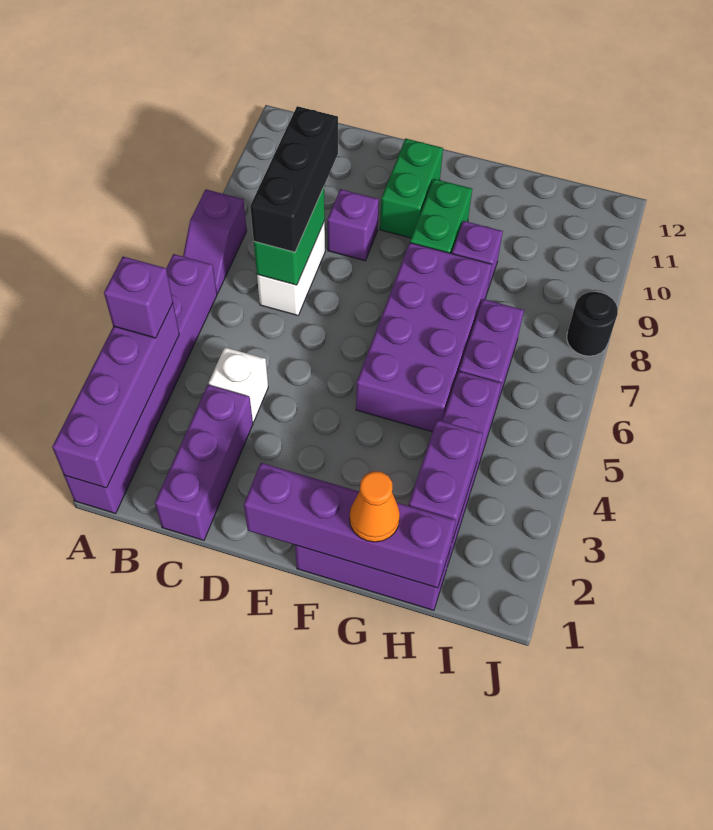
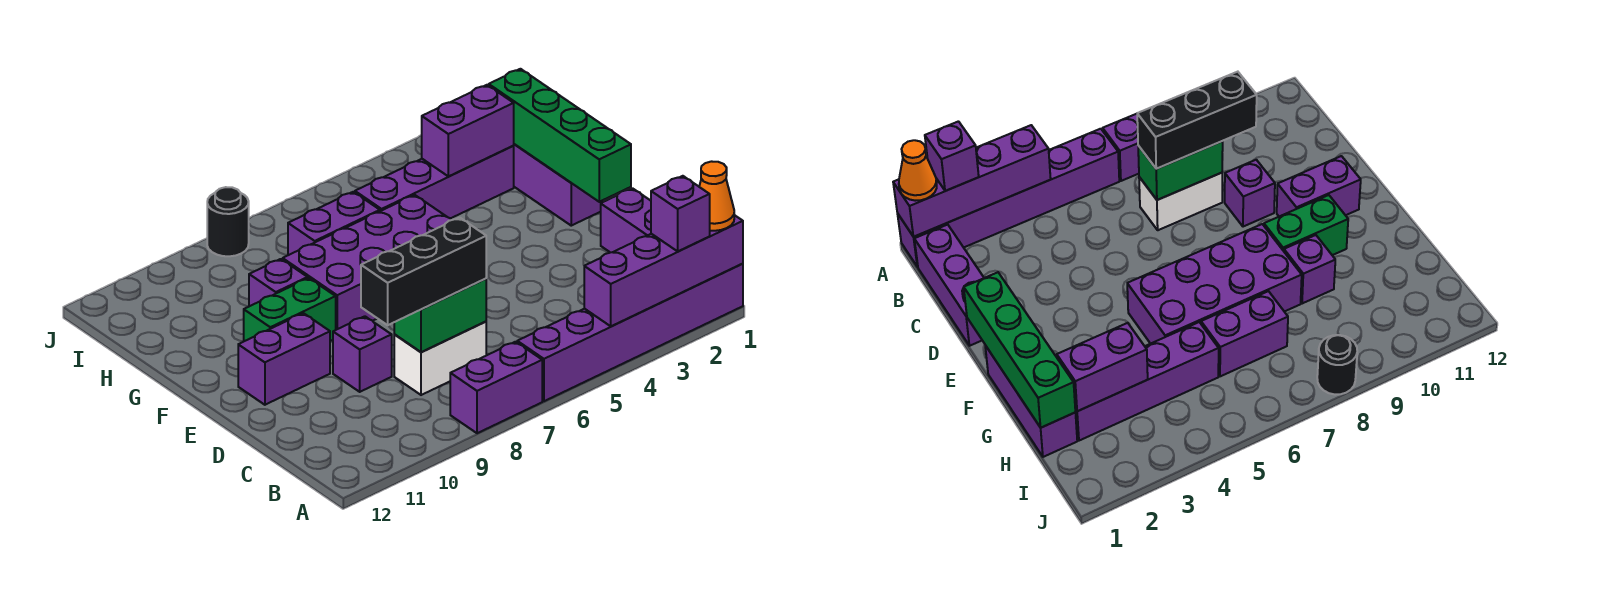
purple 1x1 brick [104,257,173,338] -> purple 1x1 brick moved to [651,176,710,251]
purple 1x2 slope [183,189,247,294] -> purple 1x2 brick [450,342,542,433]
purple 1x3 brick [155,385,253,540] -> purple 1x3 brick turned to [601,188,651,253]
white 1x1 brick [209,347,268,422] -> none
purple 1x4 brick [244,463,456,588] -> green 1x4 brick [489,69,631,202]
green 1x2 brick [380,138,443,238] -> purple 1x2 brick [238,313,330,405]
orange 1x1 cone [349,471,400,542] -> orange 1x1 cone moved to [699,161,734,231]

